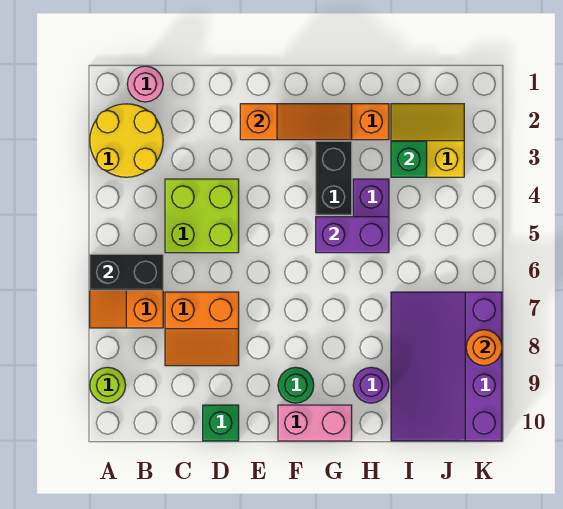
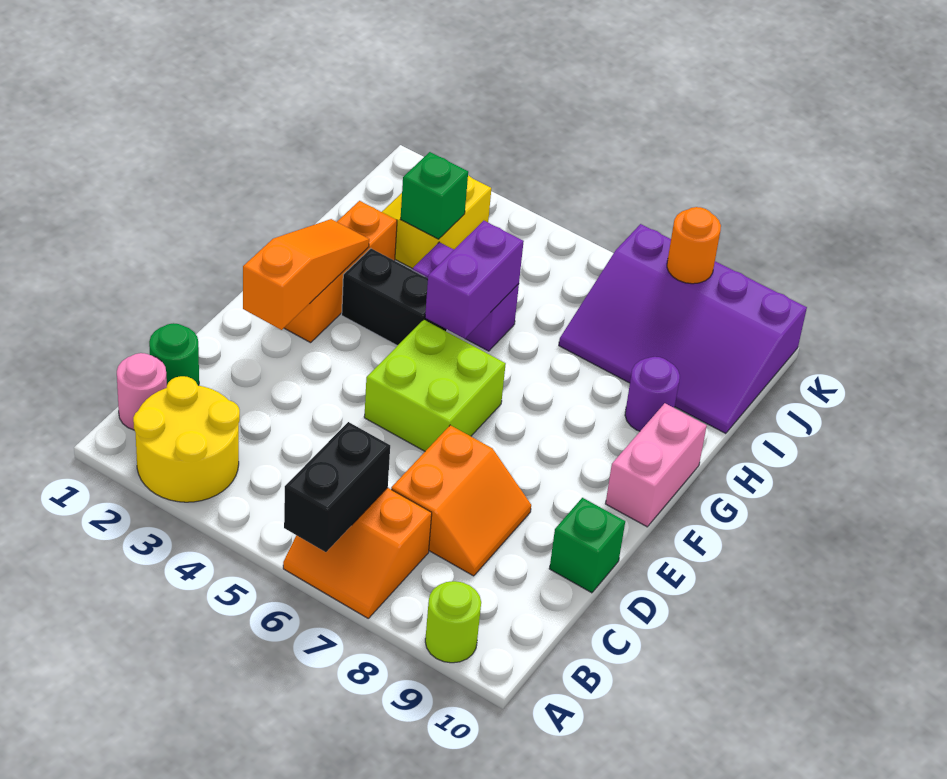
lime 2x2 brick [165,179,239,253] -> lime 2x2 brick moved to [364,320,506,451]
green 1x1 round brick [278,367,314,403] -> green 1x1 round brick moved to [149,323,199,386]

